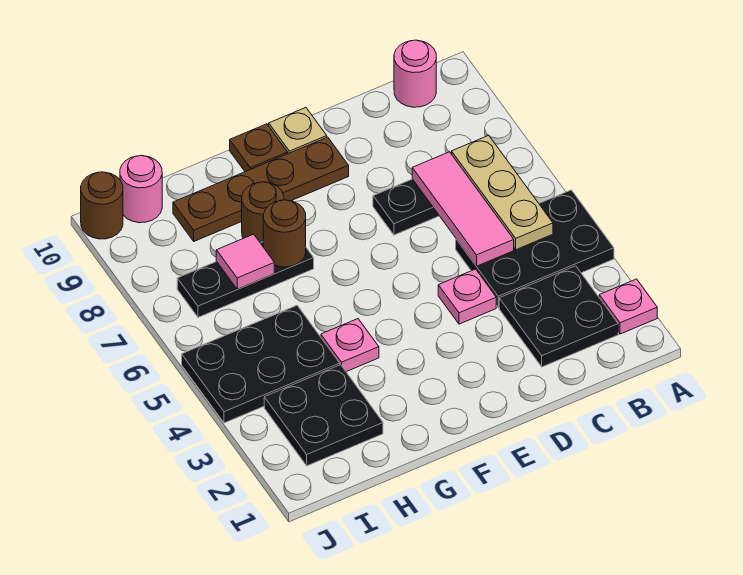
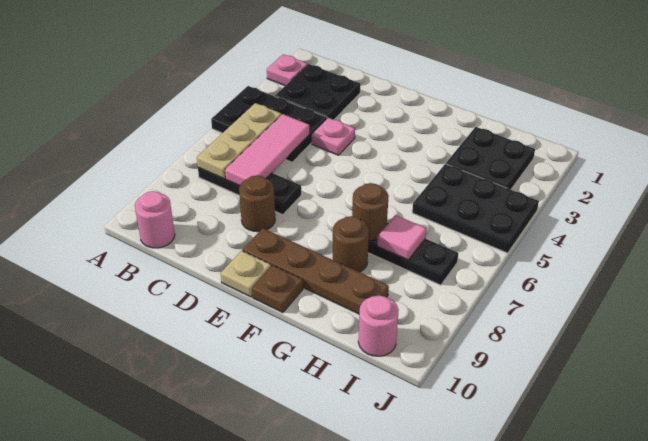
pink 1x1 plate [321,319,379,372] -> none
brown 1x1 round brick [81,172,123,239] -> brown 1x1 round brick moved to [239,175,275,232]

